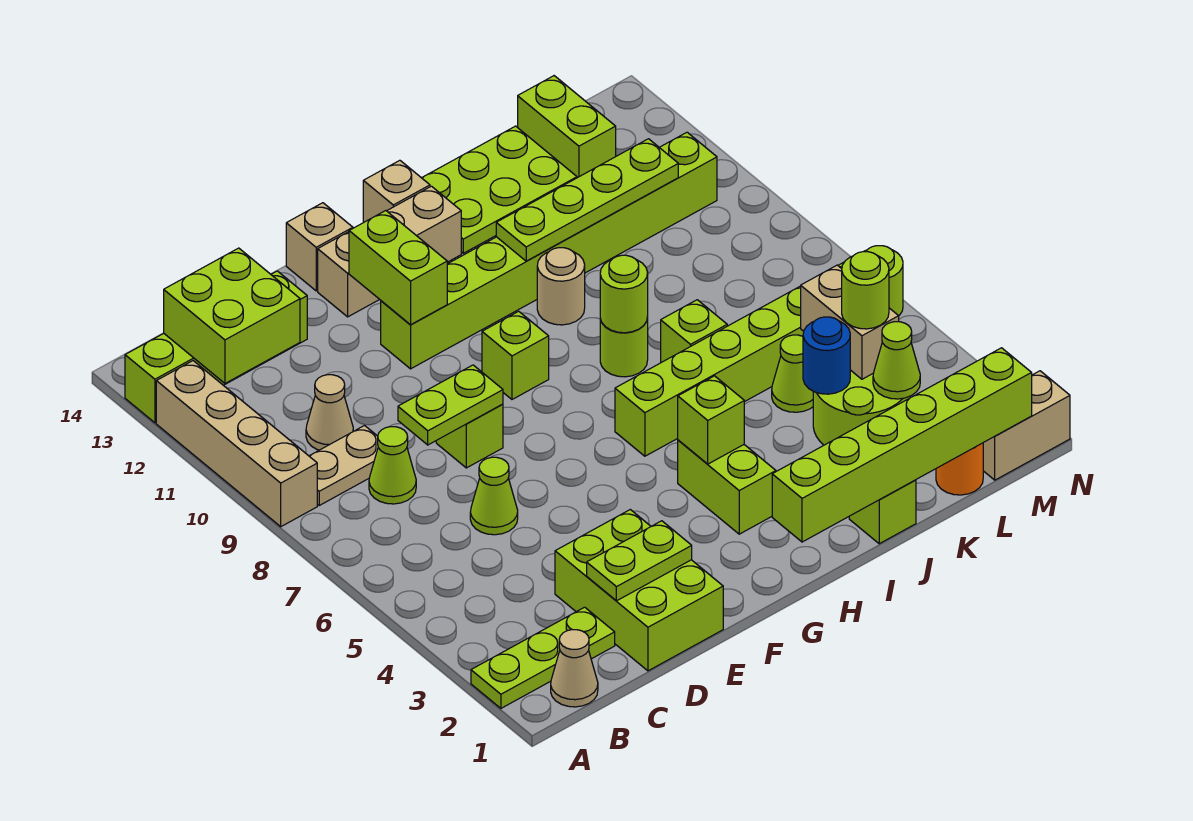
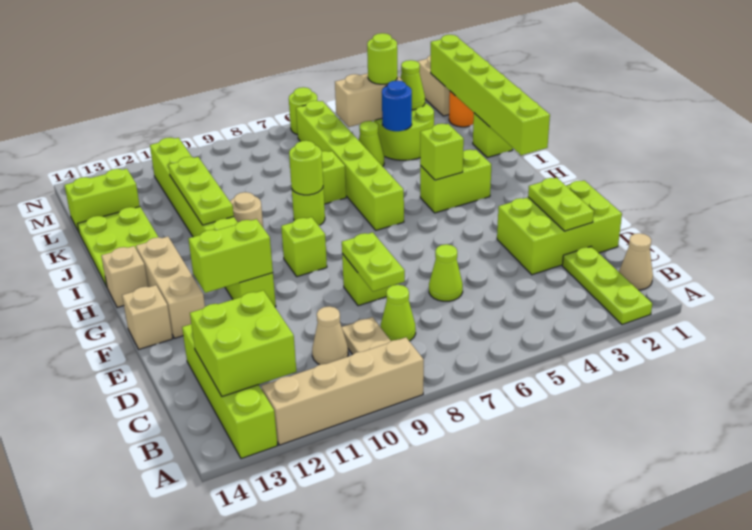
lime 1x4 plate [496,139,678,261] -> lime 1x3 plate [169,157,234,225]

